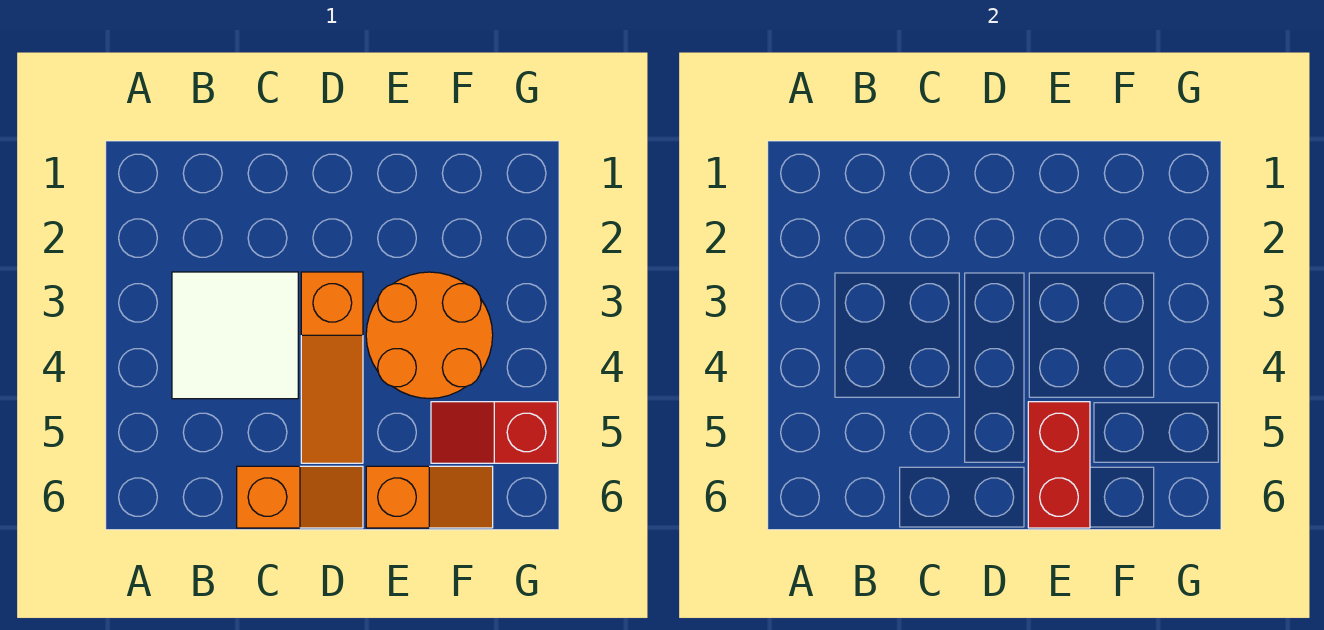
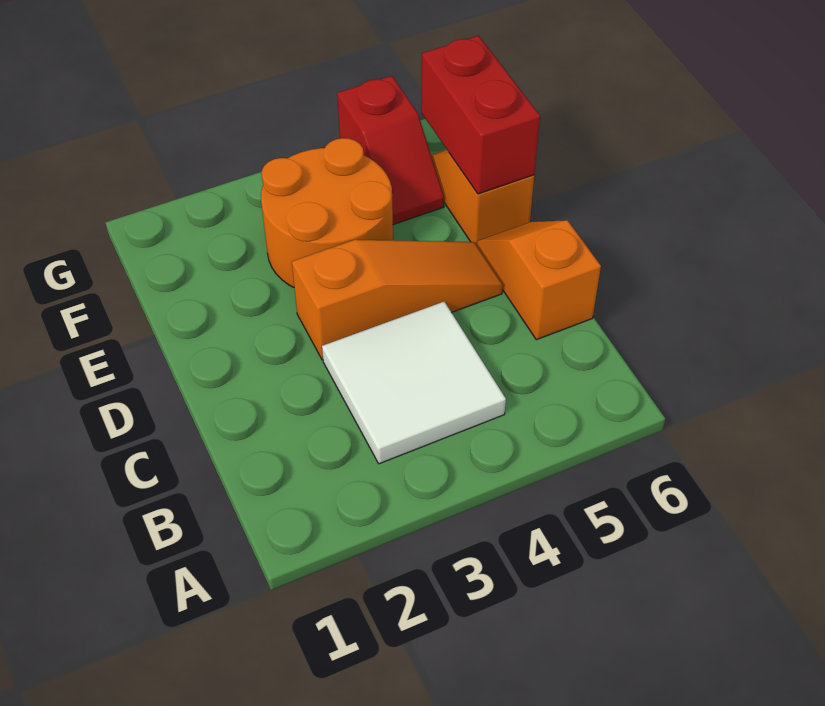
red 1x2 brick [1028,402,1090,528] -> red 1x2 brick turned to [421,36,540,194]

